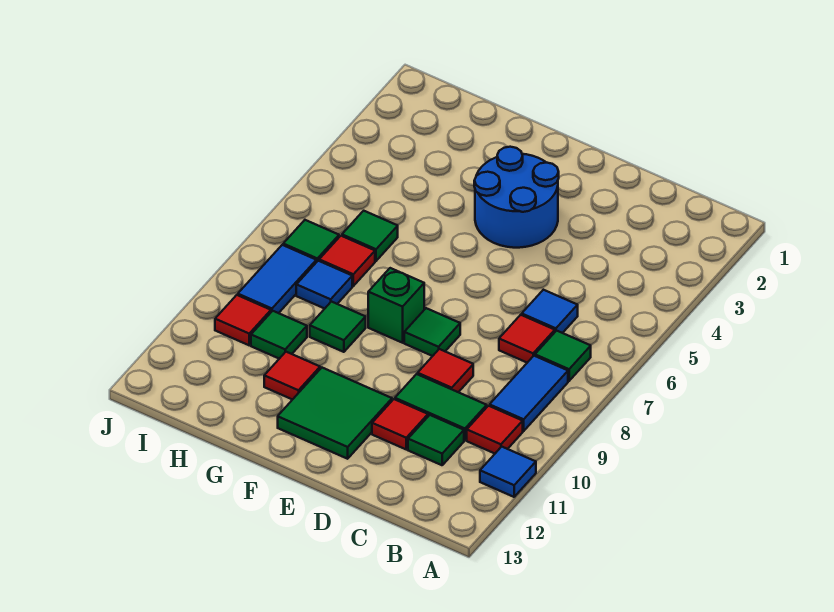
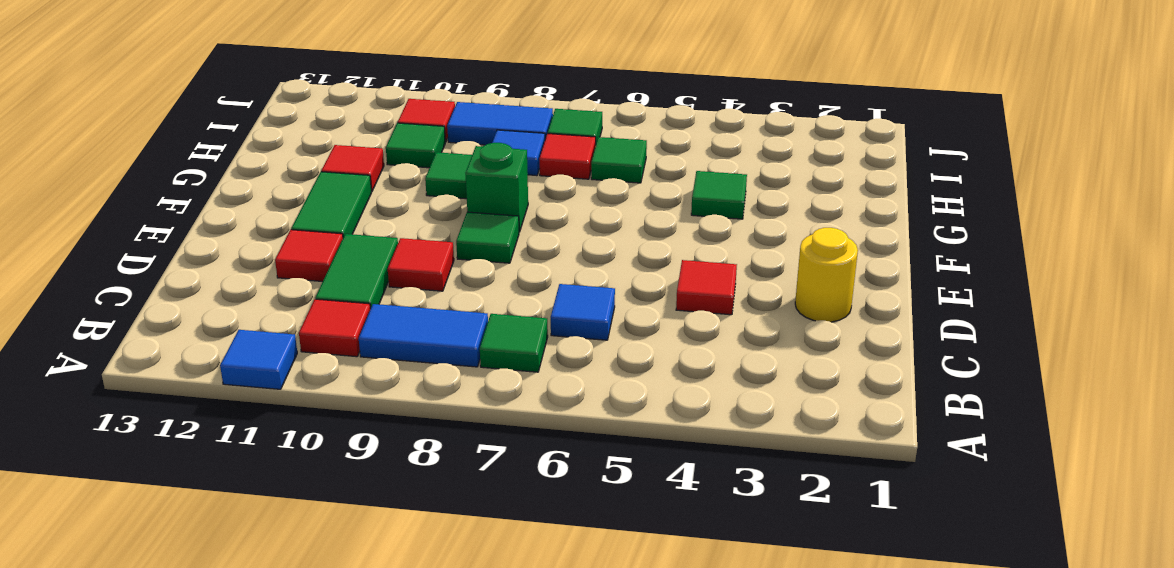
red 1x1 tile [499,315,555,363] -> red 1x1 tile moved to [676,260,737,315]
green 1x1 tile [408,415,464,465] -> green 1x1 tile moved to [691,171,747,219]
none -> yellow 1x1 round brick [795,228,858,322]
blue 2x2 round brick [474,147,559,248] -> none
green 2x2 tile [278,368,392,459] -> green 1x2 tile [291,172,372,237]

